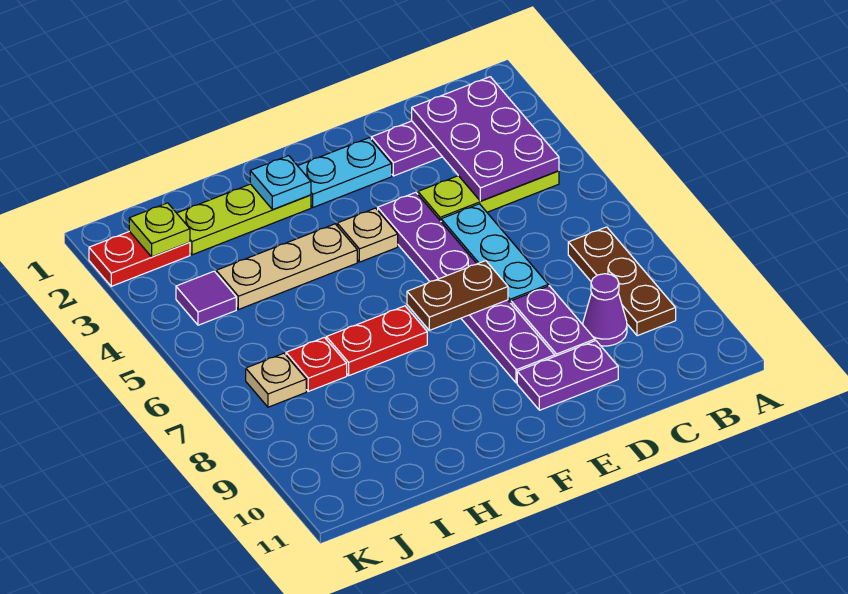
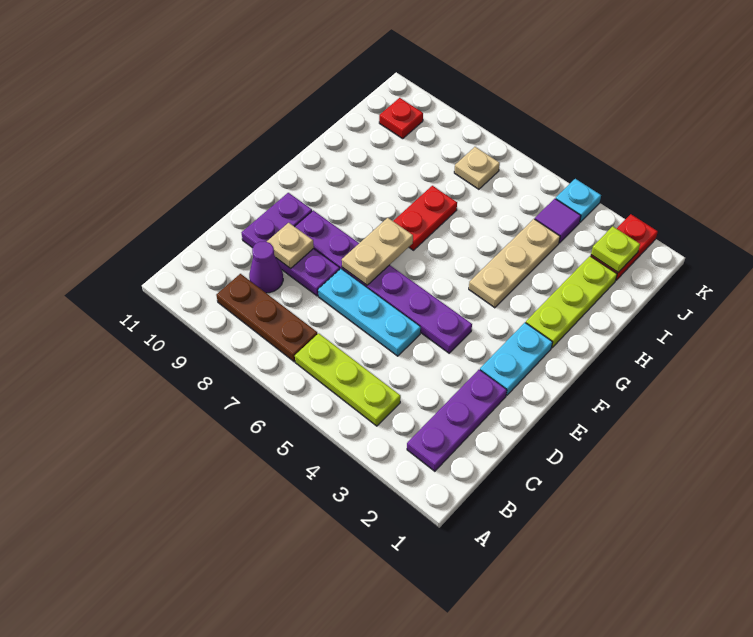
purple 2x3 plate [412,77,559,201] -> none
lime 1x3 plate [418,171,559,221] -> lime 1x3 plate turned to [295,333,401,426]
brown 1x2 plate [407,261,508,330] -> tan 1x2 plate [342,218,413,285]
tan 1x1 plate [337,208,398,262] -> tan 1x1 plate moved to [267,223,314,269]
cyan 1x1 plate [250,156,311,210] -> cyan 1x1 plate moved to [556,179,601,222]
red 1x1 plate [286,337,347,391] -> red 1x1 plate moved to [379,98,423,139]

